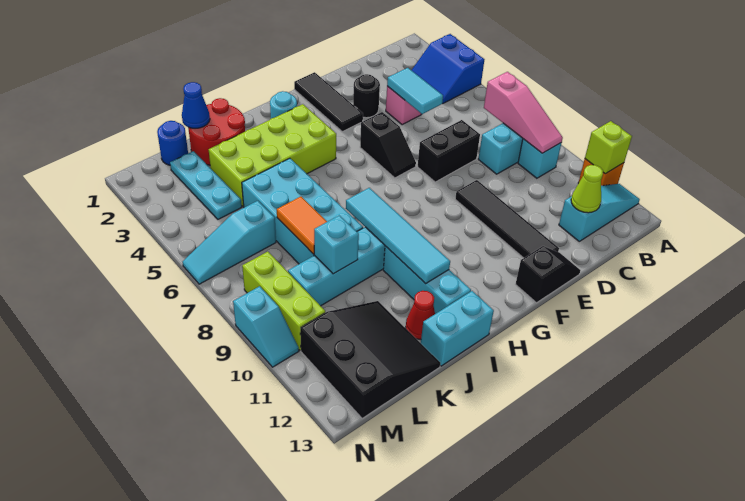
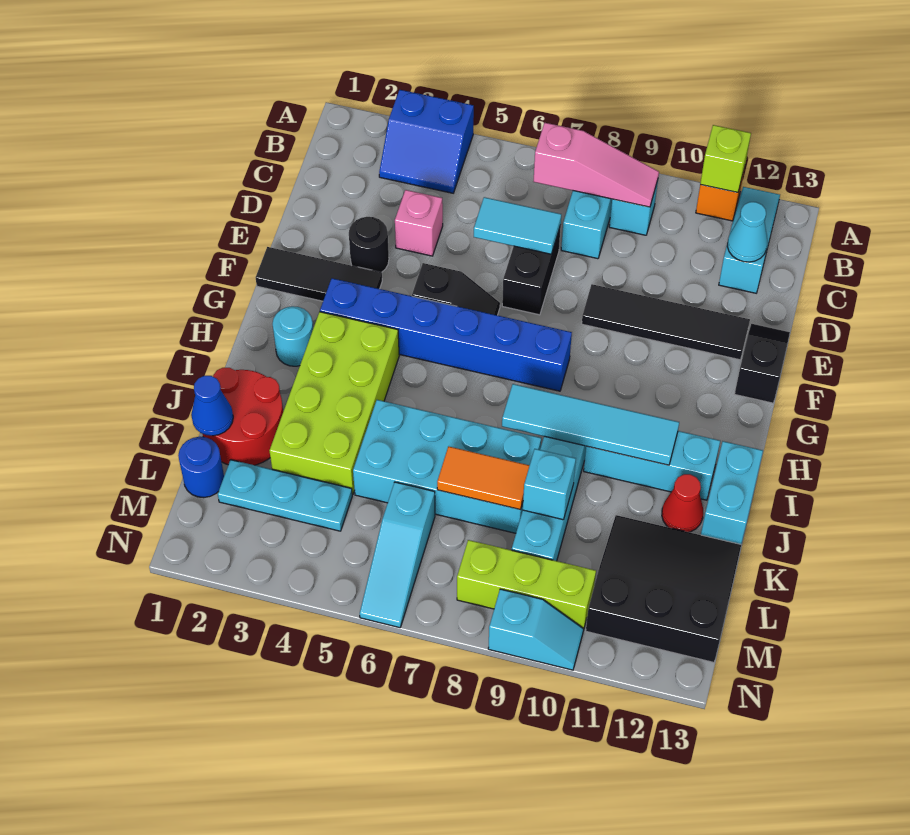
lime 1x1 cone [571,165,603,213] -> cyan 1x1 cone [727,202,767,262]
cyan 1x2 tile [387,68,443,114] -> cyan 1x2 tile moved to [474,197,561,254]
none -> blue 1x6 brick [320,278,572,391]

